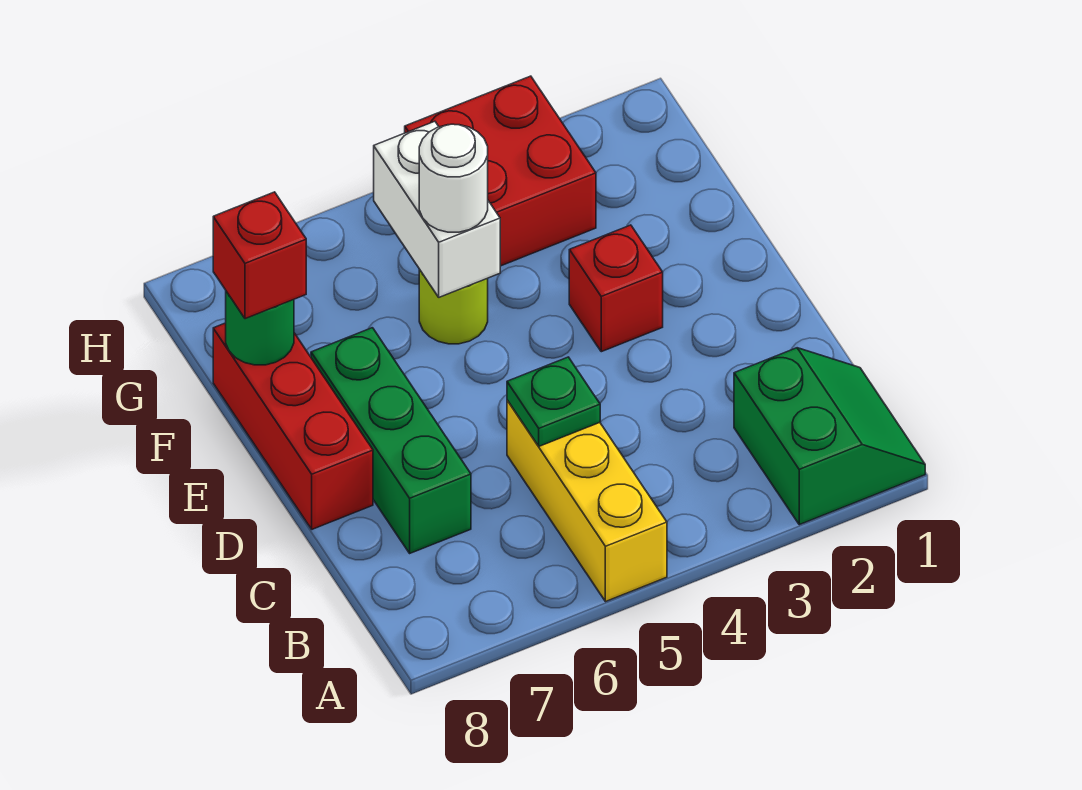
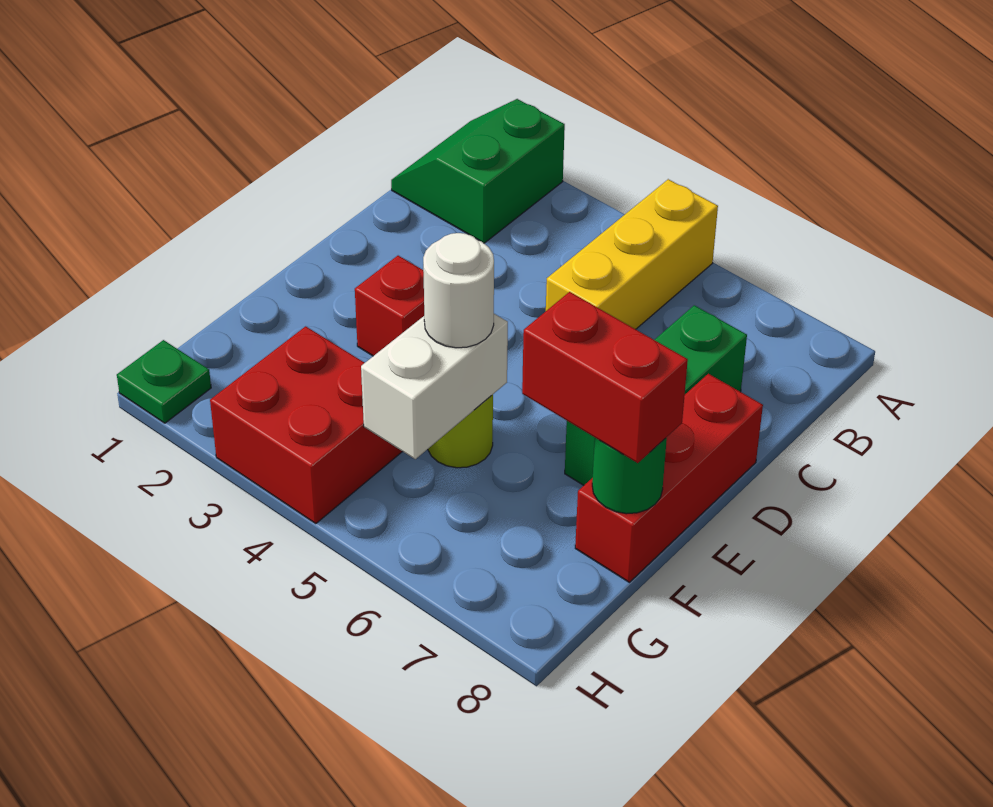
green 1x1 plate [507,357,600,446] -> green 1x1 plate moved to [117,340,211,423]
red 1x1 brick [213,192,306,319] -> red 1x2 brick [522,292,688,463]

